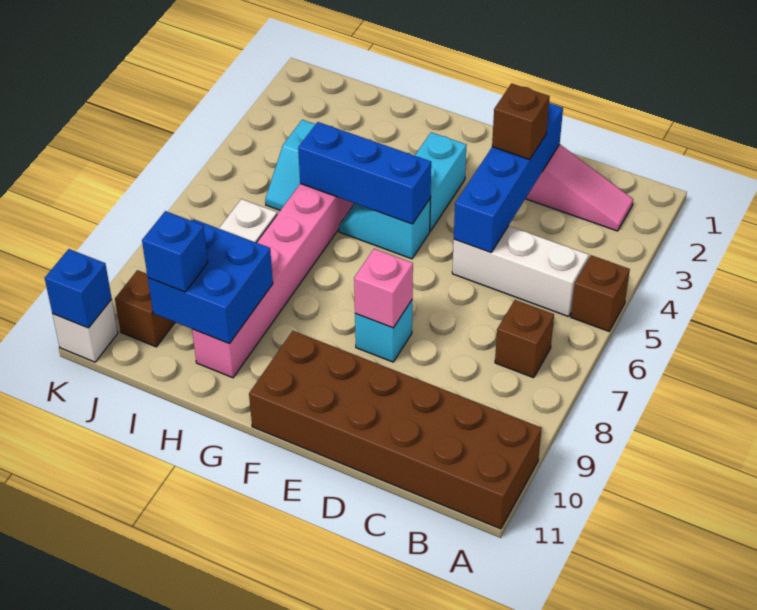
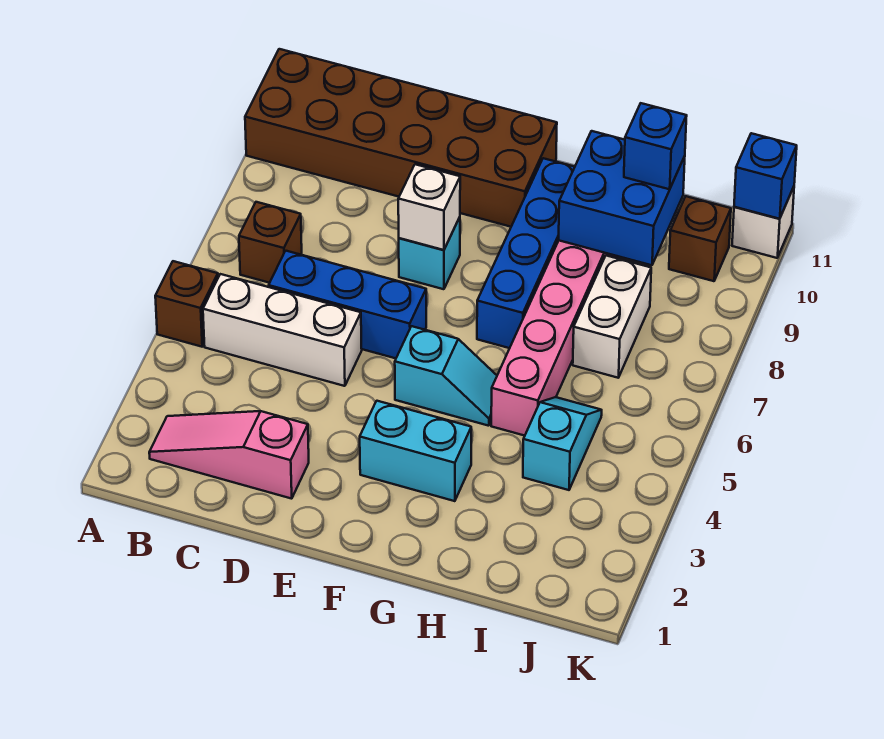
blue 1x4 brick [454,103,563,252] -> blue 1x4 brick moved to [477,158,575,348]
brown 1x1 brick [492,83,550,160] -> none
pink 1x1 brick [354,249,413,328] -> white 1x1 brick [398,164,460,250]
cyan 1x2 brick [415,132,467,231] -> cyan 1x2 brick turned to [360,401,471,501]
blue 1x3 brick [298,122,431,224] -> blue 1x3 brick moved to [269,251,426,358]

